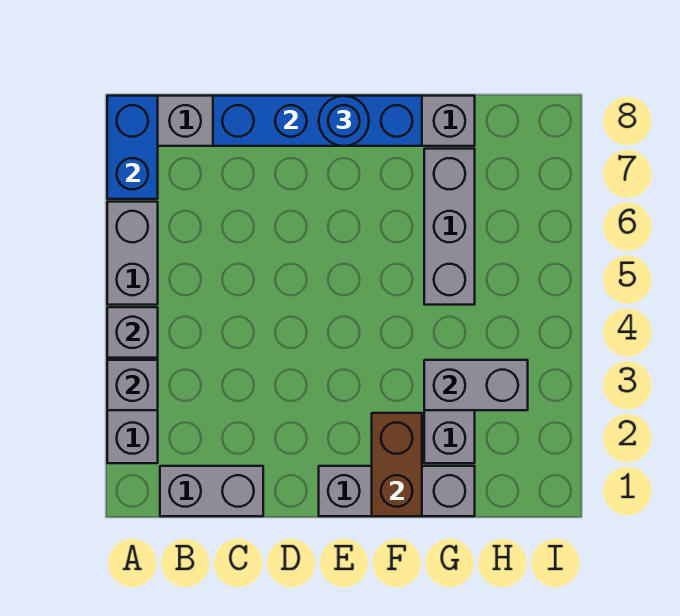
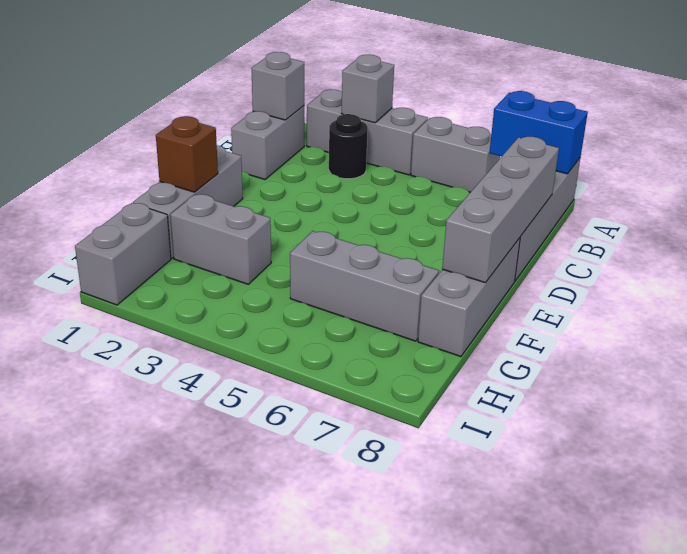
grey 1x1 brick [107,307,158,358] -> grey 1x1 brick moved to [251,52,304,120]
none -> black 1x1 round brick [329,114,368,179]
blue 1x4 brick [213,96,422,146] -> grey 1x4 brick [442,137,559,283]
blue 1x1 round brick [319,96,369,146] -> none
brown 1x2 brick [372,413,422,516] -> brown 1x1 brick [156,116,218,192]
grey 1x2 brick [424,360,528,410] -> grey 1x2 brick moved to [75,203,171,305]

